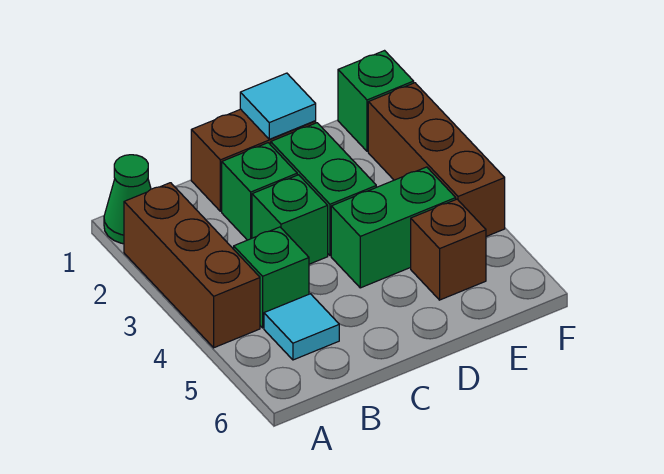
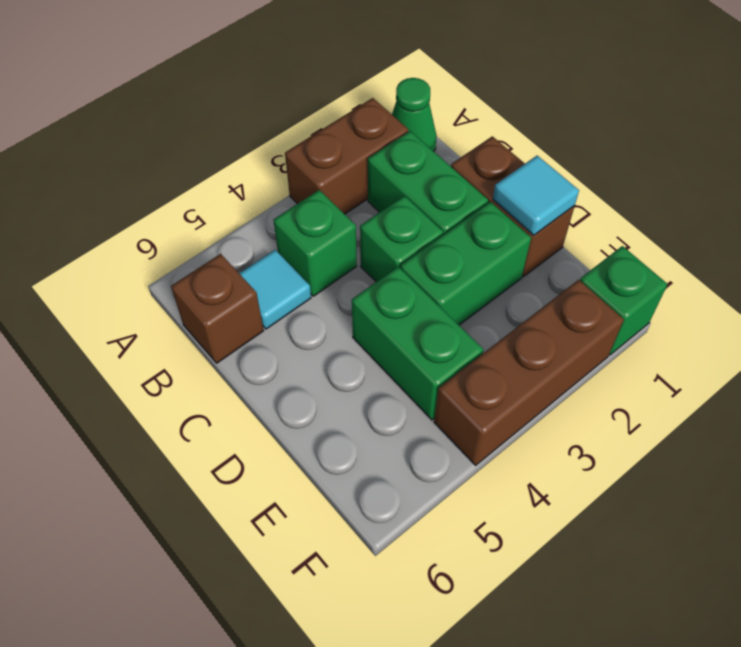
brown 1x3 brick [124,183,260,348] -> brown 1x2 brick [285,98,408,214]
green 1x1 brick [222,143,297,240] -> green 1x2 brick [368,131,488,235]
brown 1x1 brick [411,199,486,300] -> brown 1x1 brick moved to [171,254,264,363]

